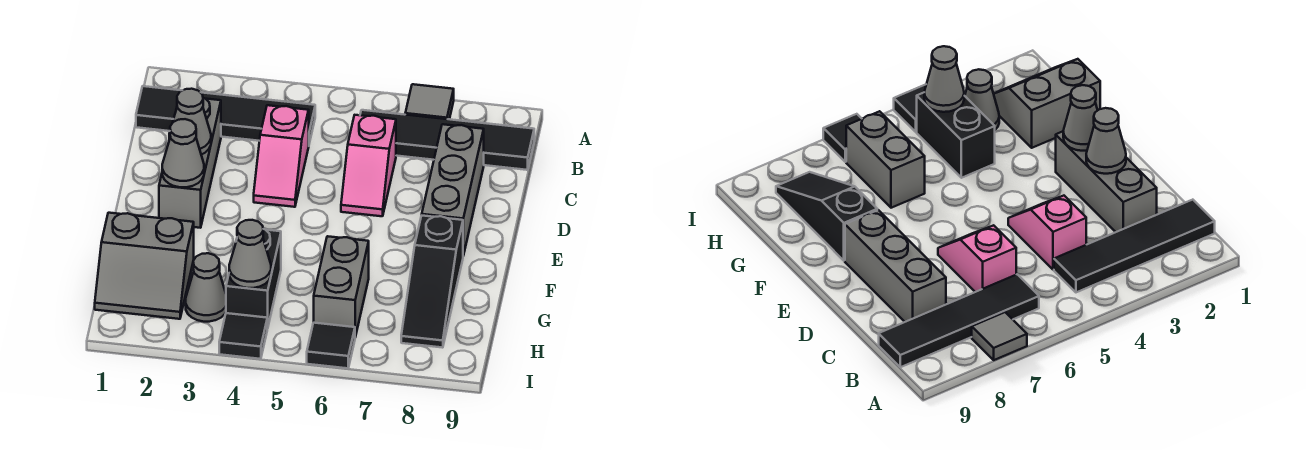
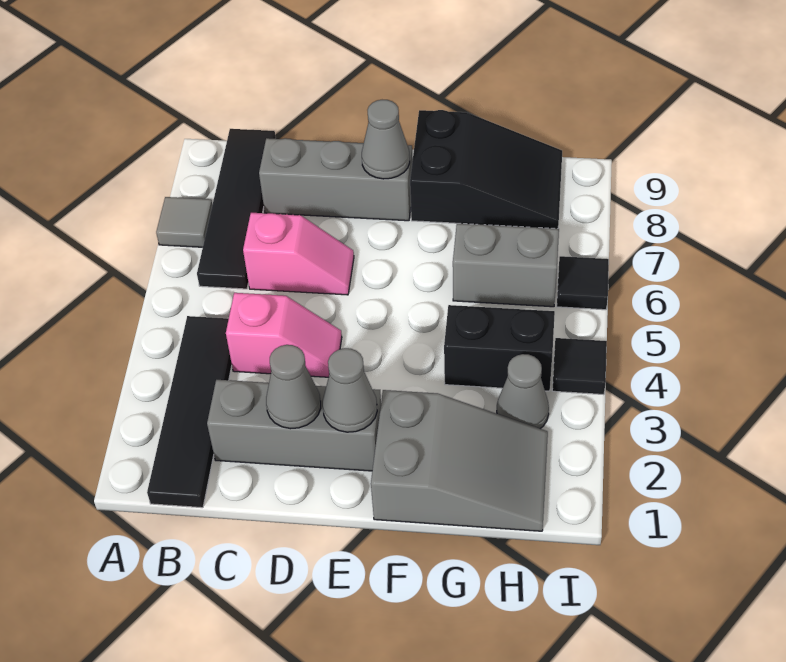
black 1x3 slope [401,216,463,348] -> black 2x3 slope [410,110,562,229]
grey 2x2 slope [95,213,194,319] -> grey 2x3 slope [371,390,548,531]
grey 1x1 cone [229,220,271,288] -> grey 1x1 cone moved to [362,100,410,179]

